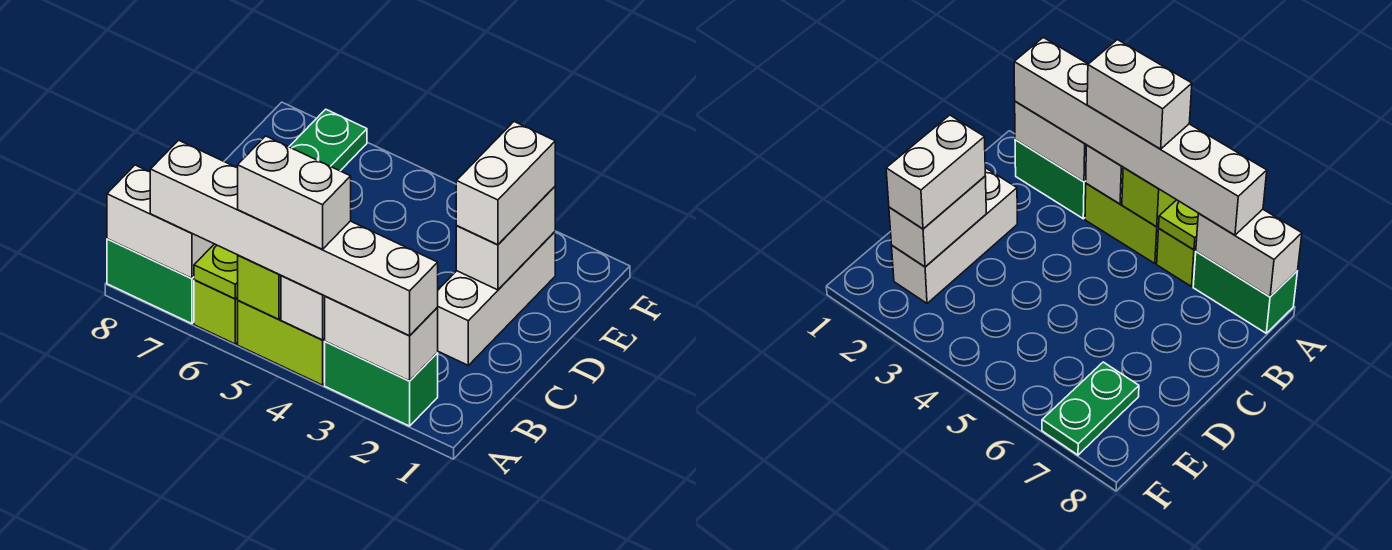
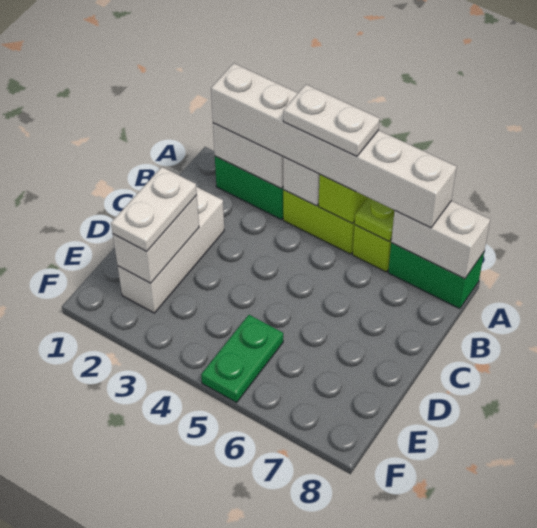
white 1x2 brick [238,136,351,249] -> white 1x2 plate [283,85,380,156]
white 1x2 brick [456,122,555,245] -> white 1x2 plate [111,167,197,251]
green 1x2 plate [289,109,367,171] -> green 1x2 plate moved to [201,315,283,403]

